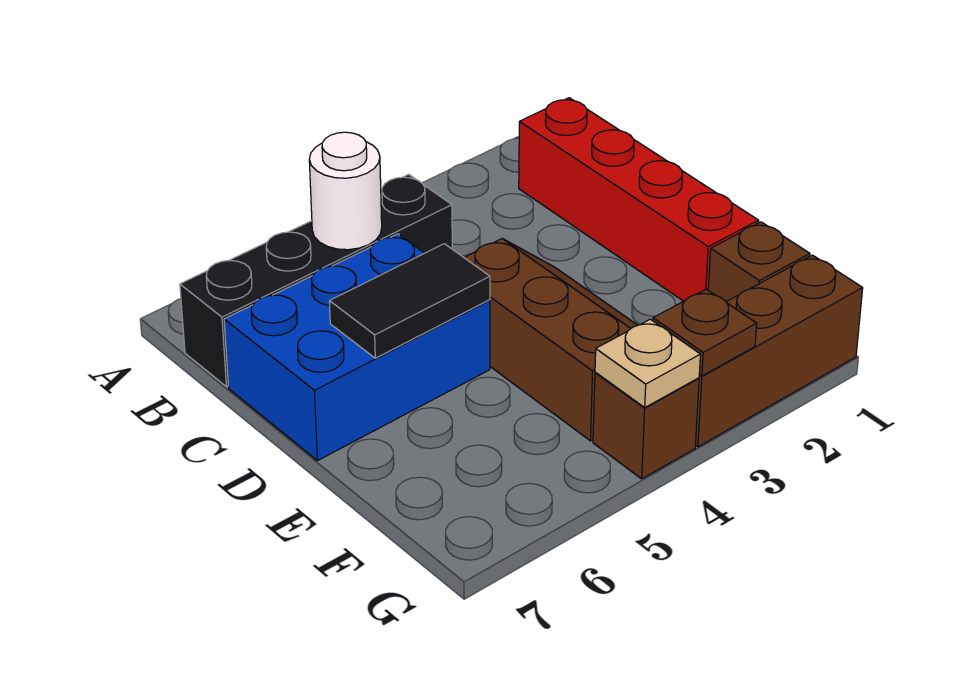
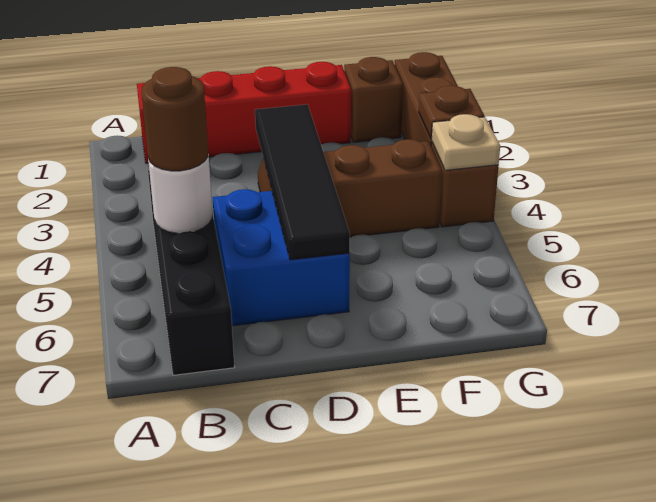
none -> brown 1x1 round brick [141,67,208,171]
blue 2x3 brick [224,234,490,461] -> blue 2x2 brick [212,189,350,326]
black 1x2 tile [329,244,490,358] -> black 1x4 tile [255,104,350,260]

